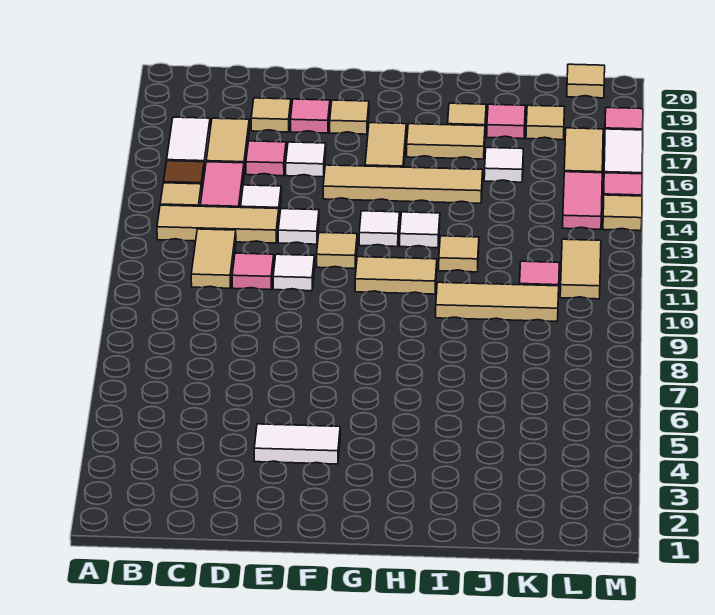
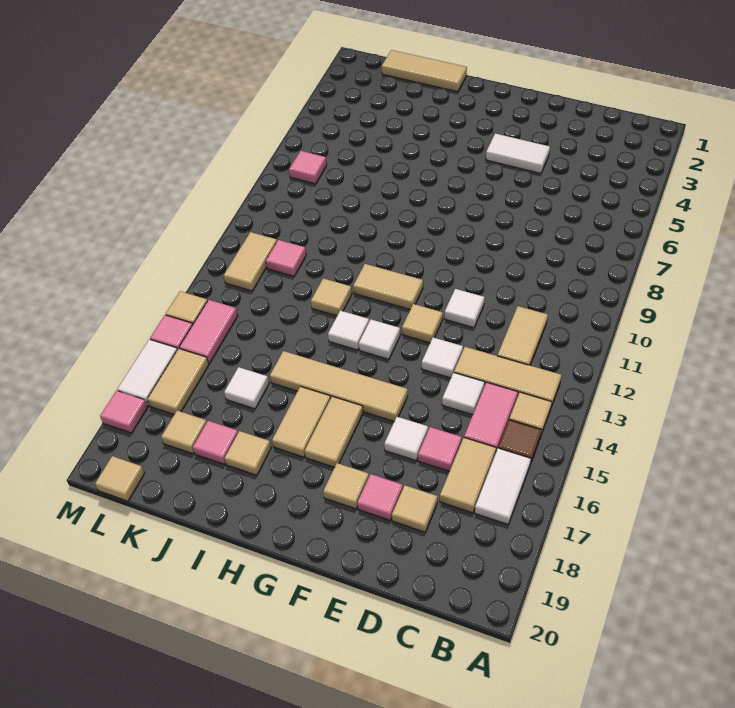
pink 1x1 tile [232,253,274,290] -> pink 1x1 tile moved to [289,151,327,184]
tan 1x2 tile [407,124,485,159] -> tan 1x2 tile turned to [272,386,331,457]
tan 1x3 tile [436,282,559,321] -> tan 1x3 tile moved to [382,50,467,92]

